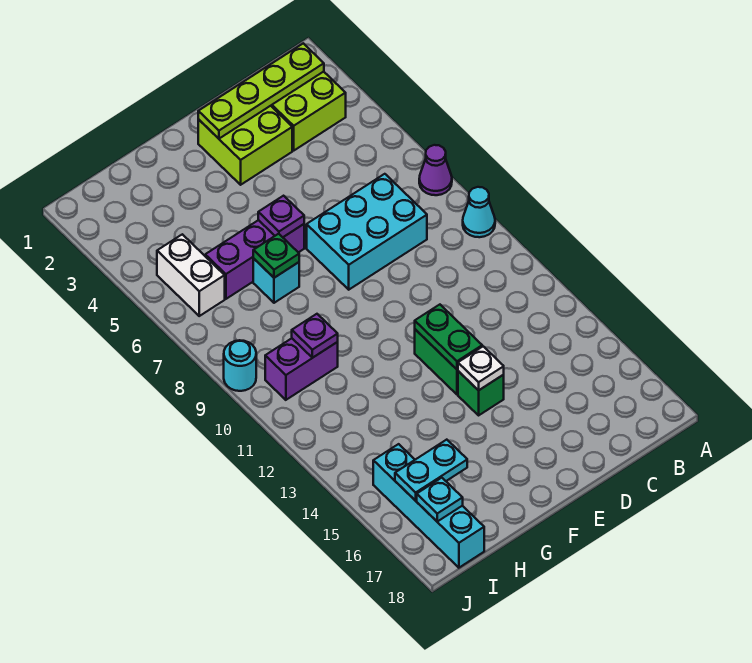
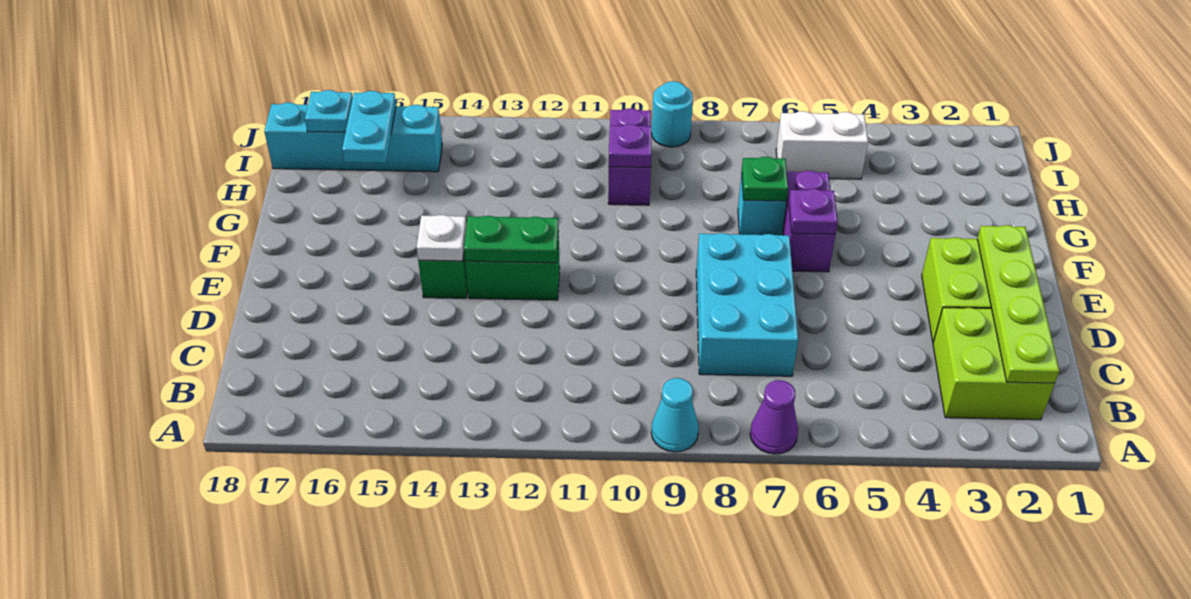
purple 1x3 brick [205,220,304,299] -> purple 1x2 brick [783,171,835,272]

